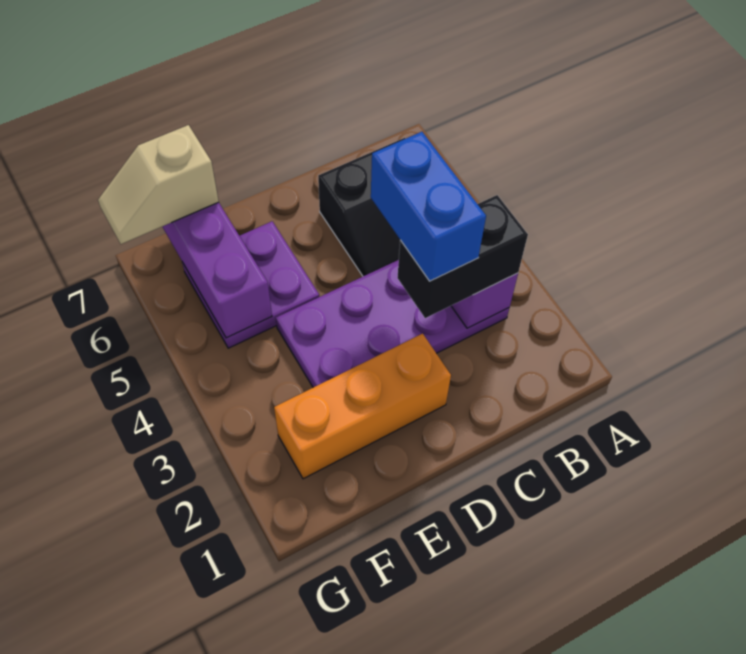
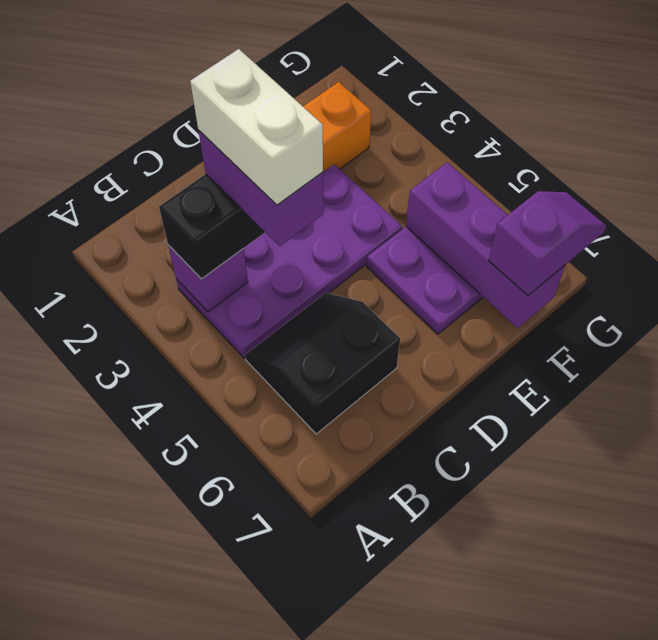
blue 1x2 brick [371,132,486,281] -> purple 1x2 brick [198,130,323,246]
none -> white 1x2 brick [190,49,323,205]
tan 1x2 slope [98,125,219,244] -> purple 1x2 slope [489,191,606,296]

